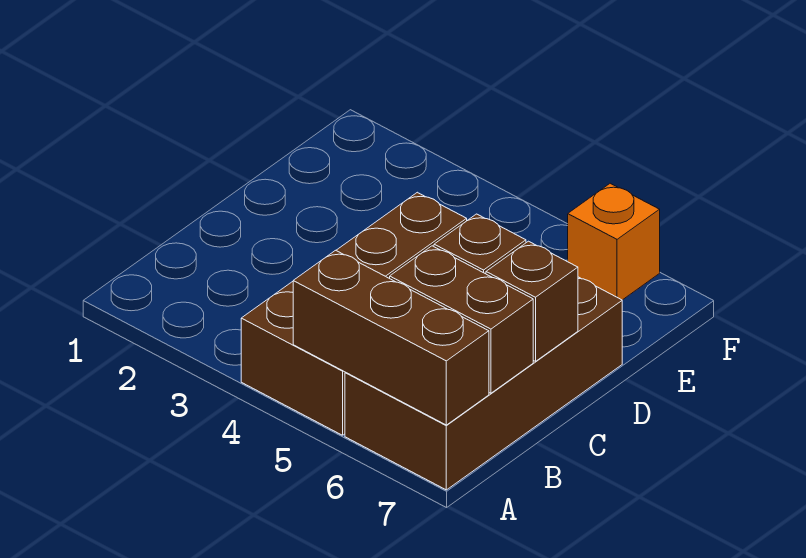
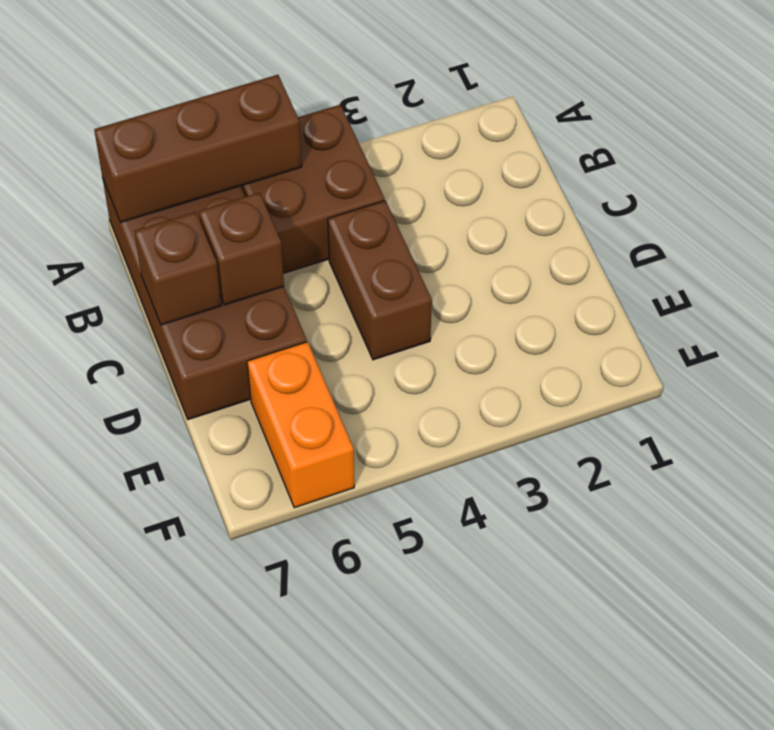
brown 1x2 brick [390,246,533,393] -> none
orange 1x1 brick [568,183,660,300] -> orange 1x2 brick [247,342,354,508]

